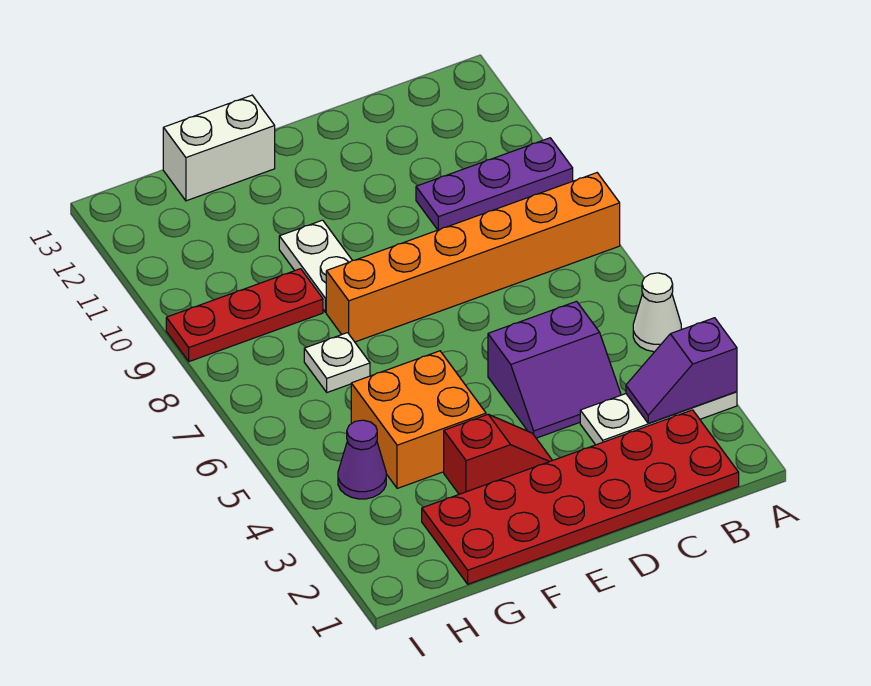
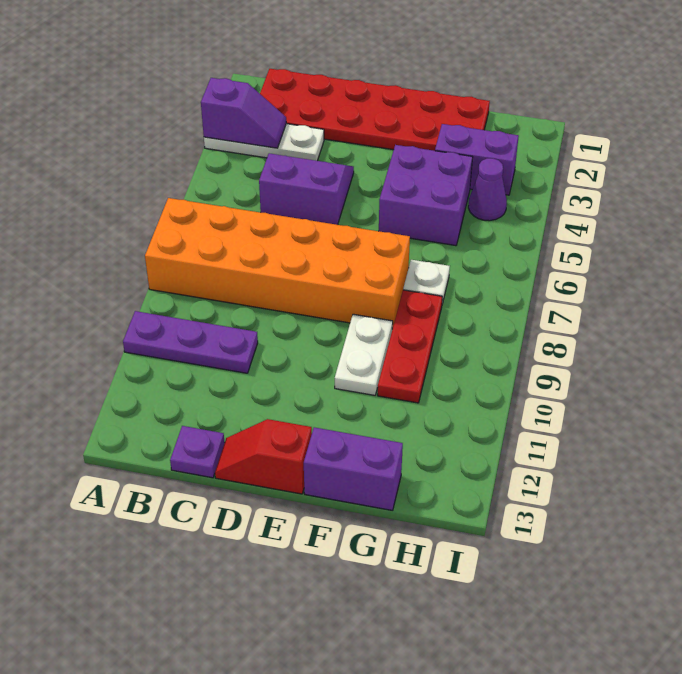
white 1x1 cone [633,273,681,352] -> none
orange 1x6 brick [326,173,620,342] -> orange 2x6 brick [145,198,410,329]
none -> purple 1x1 plate [170,426,225,478]
red 1x2 slope [444,415,552,494] -> red 1x2 slope moved to [215,419,312,494]
orange 2x2 brick [351,351,486,488] -> purple 2x2 brick [379,145,473,246]
white 1x2 brick [163,95,275,201] -> purple 1x2 brick [304,427,403,511]
none -> purple 1x2 brick [435,124,519,195]
red 1x3 plate [166,269,323,362] -> red 1x3 plate turned to [378,290,442,403]

